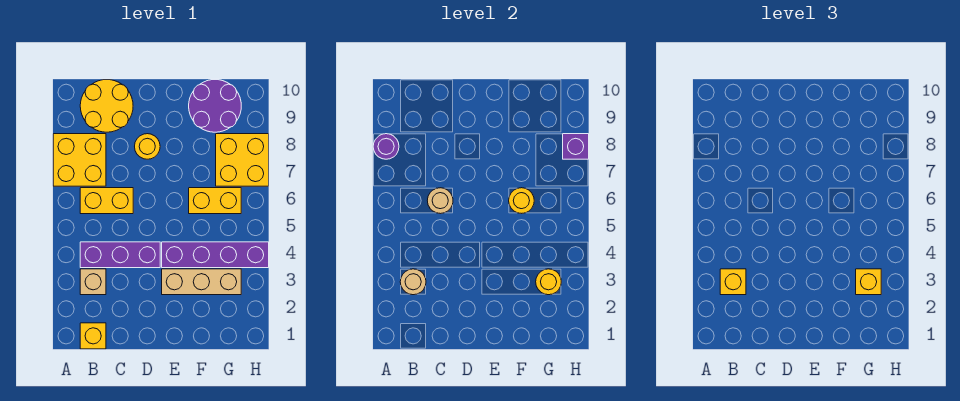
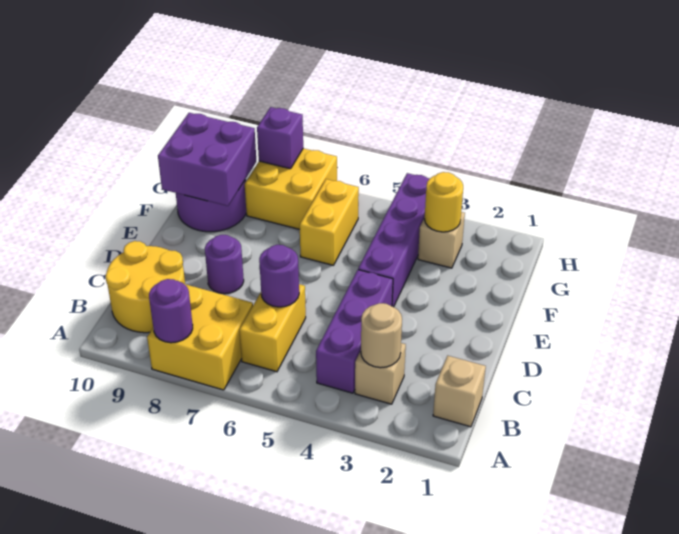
yellow 1x1 brick [80,323,106,349] -> tan 1x1 brick [433,356,486,427]
yellow 1x1 brick [720,269,746,295] -> none
tan 1x1 round brick [427,188,453,214] -> purple 1x1 round brick [259,245,299,307]
yellow 1x1 round brick [135,134,160,159] -> purple 1x1 round brick [205,235,244,294]
tan 1x3 brick [162,269,241,295] -> tan 1x1 brick [418,212,465,268]
yellow 1x1 round brick [509,188,534,213] -> none
none -> purple 2x2 brick [158,113,256,206]
yellow 1x1 brick [856,269,881,295] -> none

